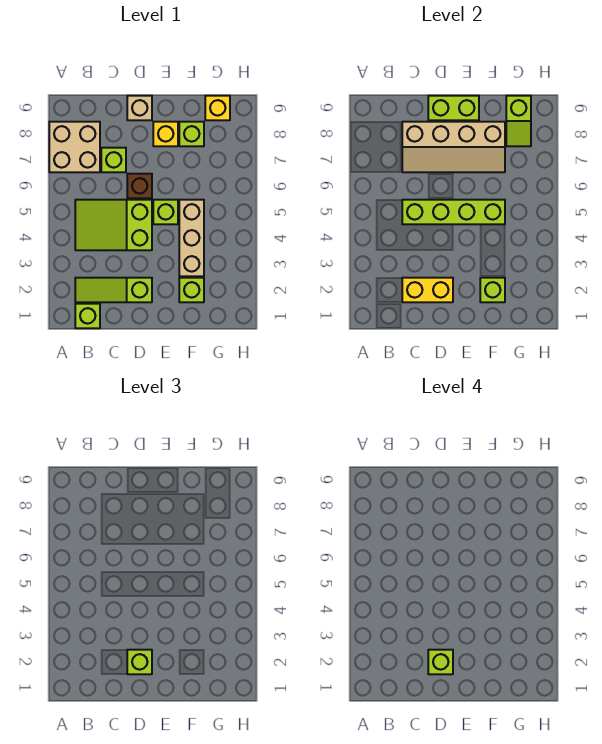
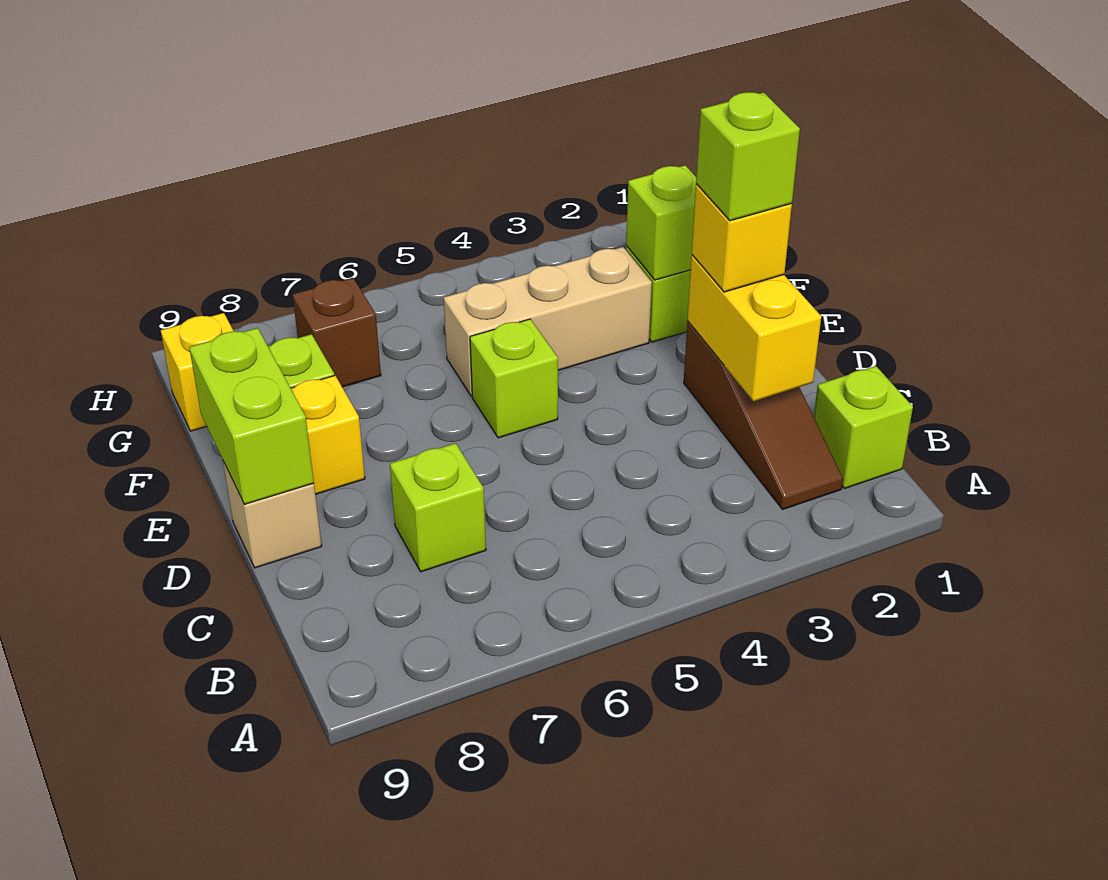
tan 2x2 brick [49,122,100,172] -> none
lime 1x3 slope [75,278,152,302] -> brown 1x3 slope [684,322,843,509]
lime 2x3 slope [75,200,152,250] -> none
lime 1x4 brick [402,200,505,224] -> none
tan 2x4 slope [402,122,505,172] -> none
lime 1x1 brick [127,650,152,674] -> yellow 1x1 brick [692,184,792,292]
brown 1x1 brick [127,174,152,198] -> brown 1x1 brick moved to [293,278,381,387]
lime 1x2 slope [506,96,531,146] -> none

